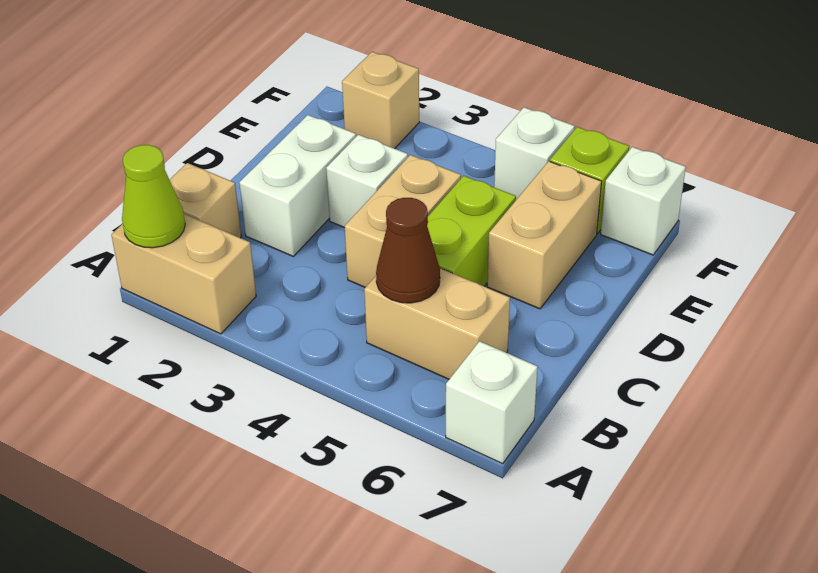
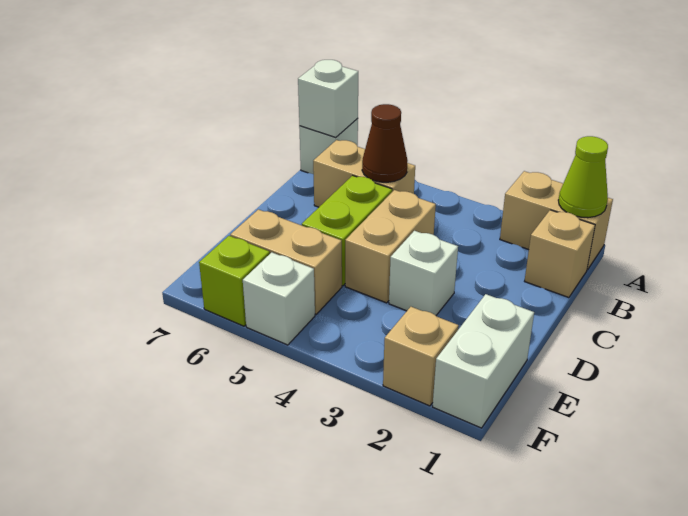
white 1x2 brick [239,115,356,256] -> white 1x2 brick moved to [433,294,534,428]
tan 1x2 brick [487,161,602,309] -> tan 1x2 brick turned to [230,210,342,314]
white 1x1 brick [601,147,686,255] -> white 1x1 brick moved to [298,60,358,138]

